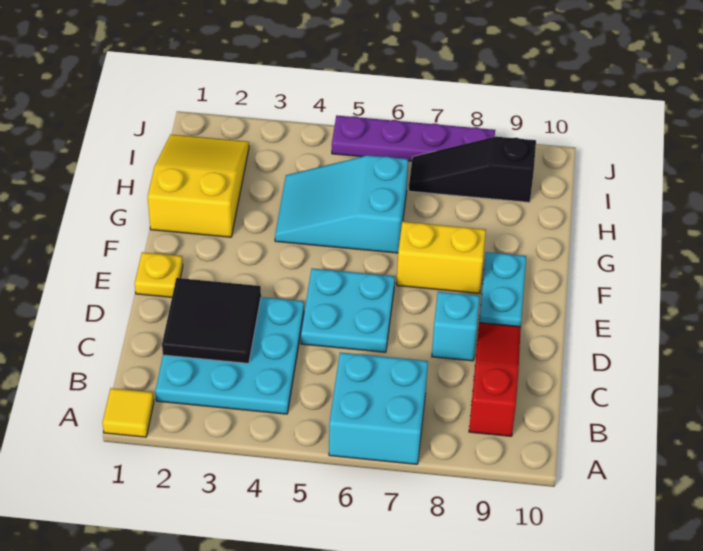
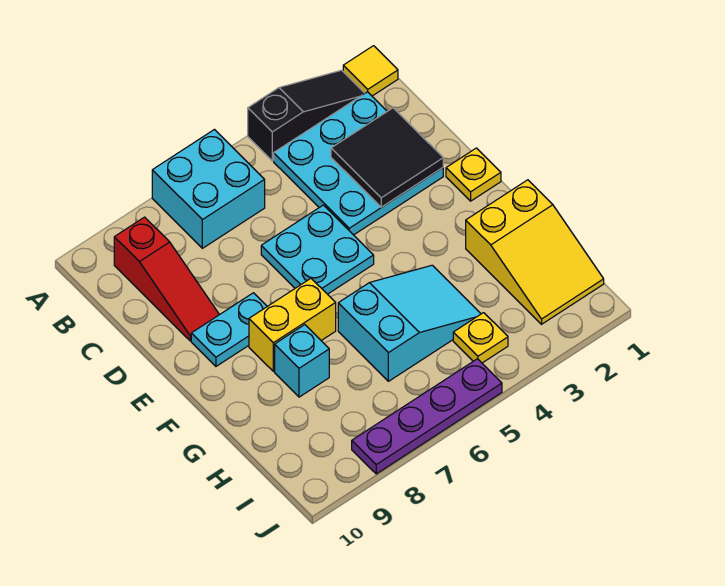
cyan 1x1 brick [432,292,480,361] -> cyan 1x1 brick moved to [275,325,329,397]
cyan 1x2 plate [479,252,526,327] -> cyan 1x2 plate turned to [191,293,267,366]
none -> yellow 1x1 plate [453,313,508,363]
black 1x3 slope [409,137,536,202] -> black 1x3 slope moved to [248,70,365,161]

